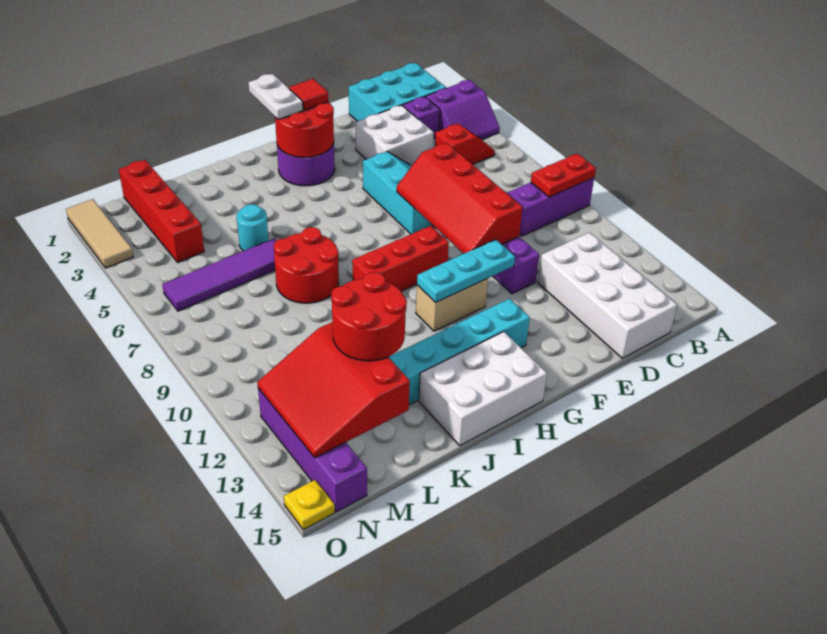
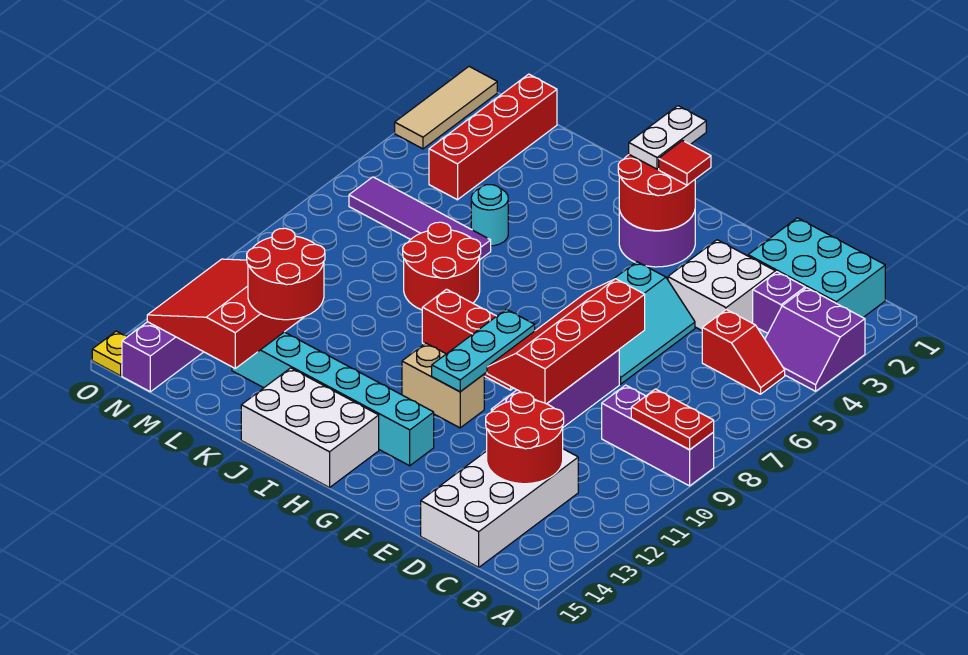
none -> red 2x2 round brick [486,392,564,484]
cyan 1x3 plate [417,239,515,303] -> cyan 1x3 plate turned to [432,309,535,392]

